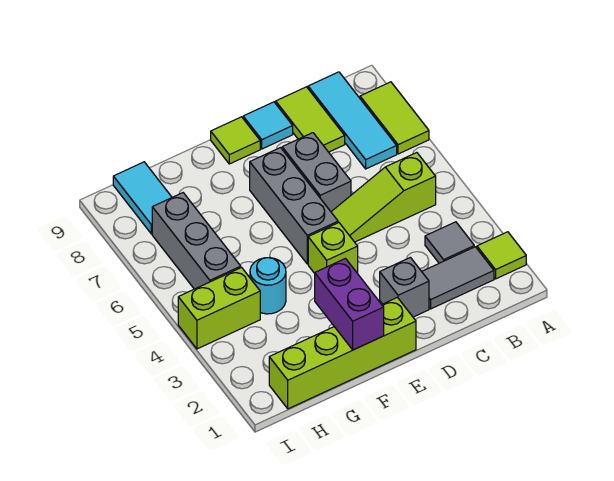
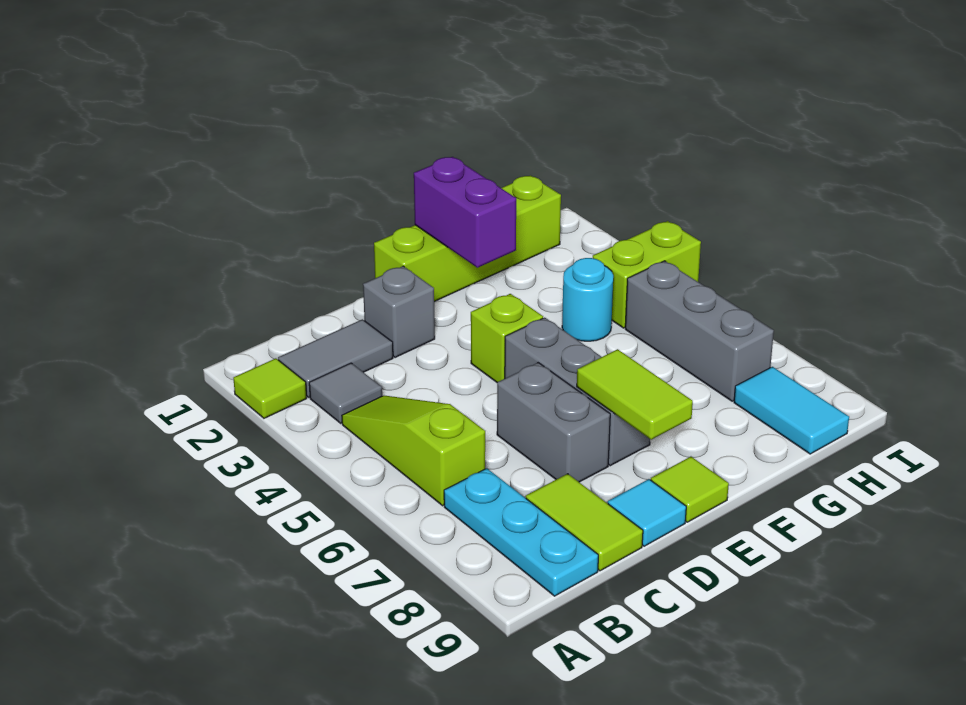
lime 1x2 tile [360,82,429,154] -> lime 1x2 tile moved to [577,349,693,440]
lime 1x3 slope [331,153,436,242] -> lime 1x3 slope turned to [342,396,485,506]
cyan 1x3 tile [308,72,397,169] -> cyan 1x3 plate [444,468,598,596]

